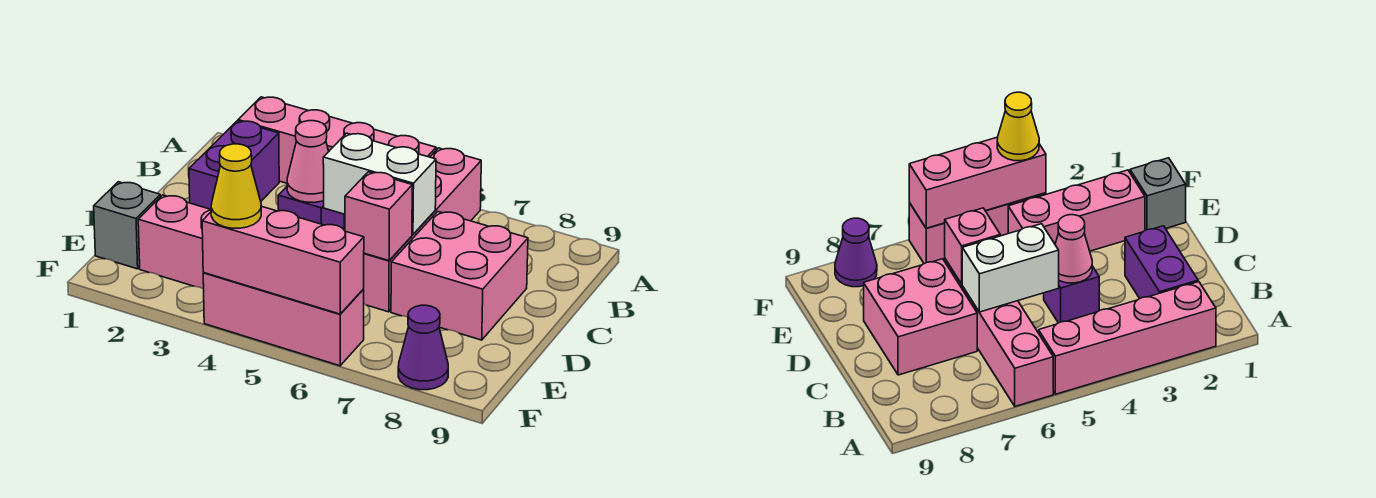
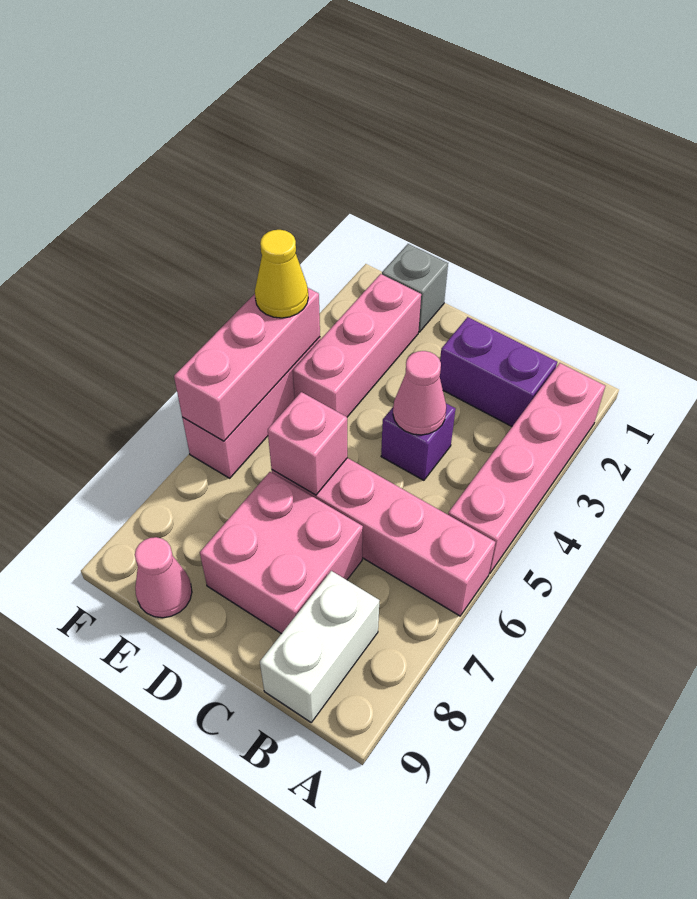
white 1x2 brick [323,133,436,234] -> white 1x2 brick moved to [260,571,379,722]
none -> pink 1x1 cone [135,537,192,618]
purple 1x1 cone [398,305,448,390] -> none

